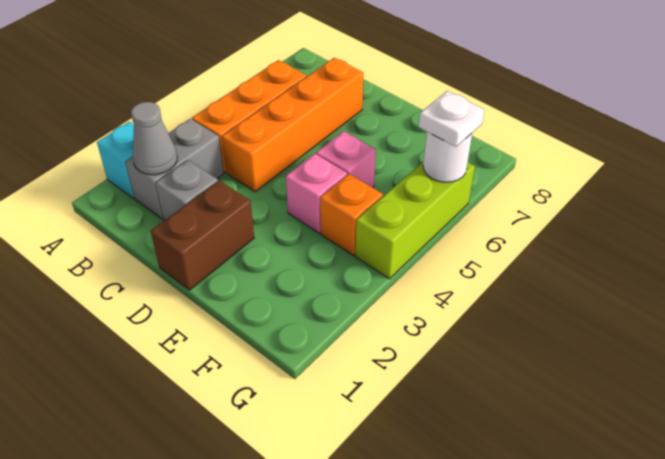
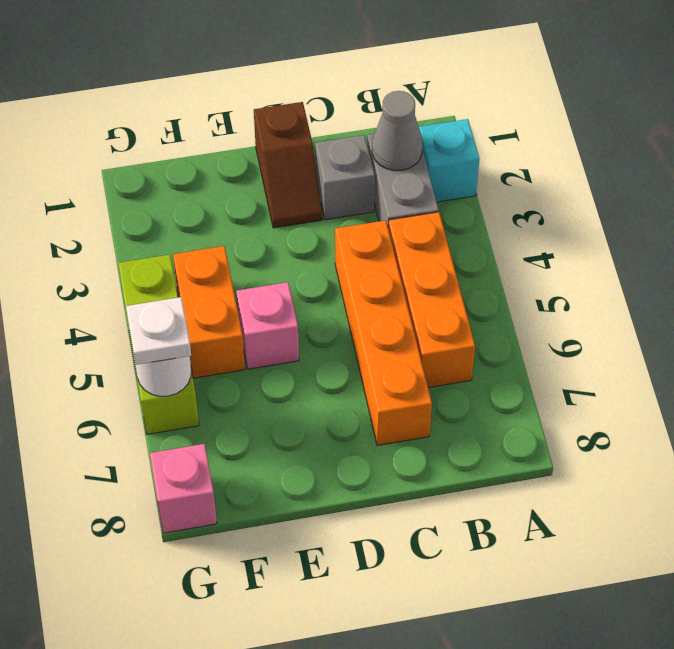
brown 1x2 brick [151,180,254,290] -> brown 1x2 slope [254,102,322,228]
pink 1x1 brick [286,154,347,233] -> pink 1x1 brick moved to [150,444,217,533]
orange 1x1 brick [320,174,383,255] -> orange 1x2 brick [173,246,245,378]

